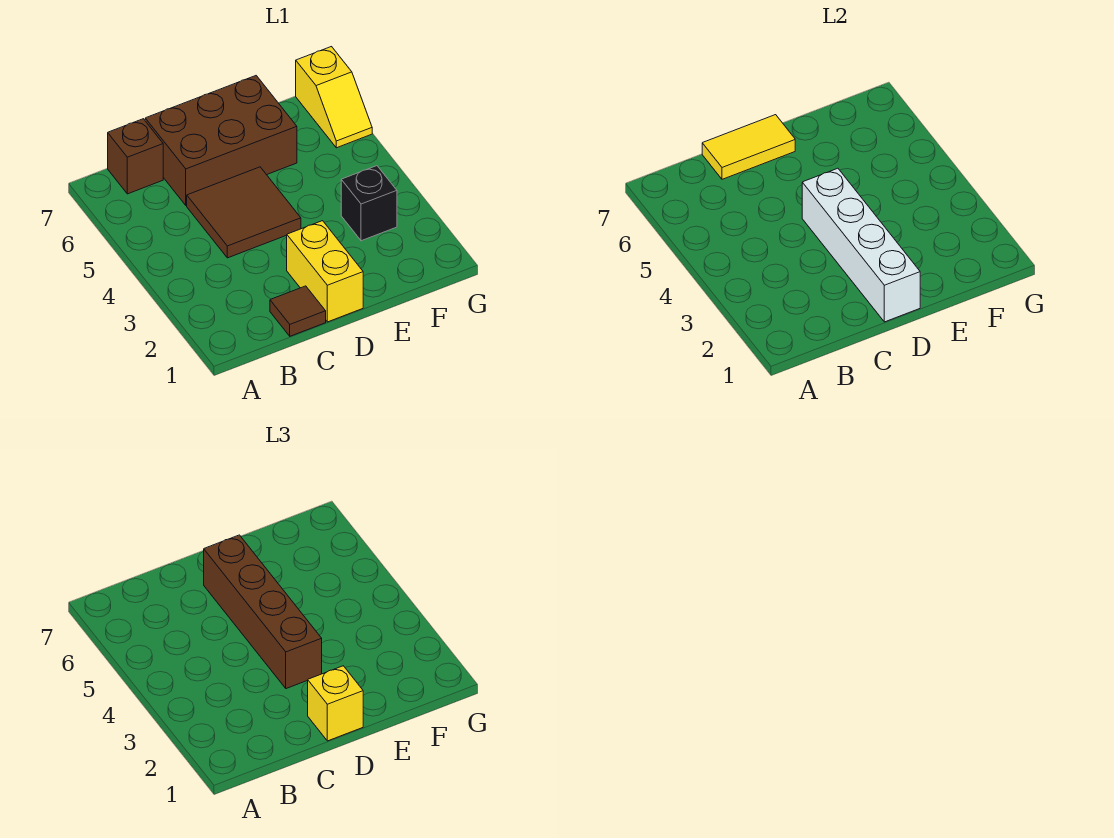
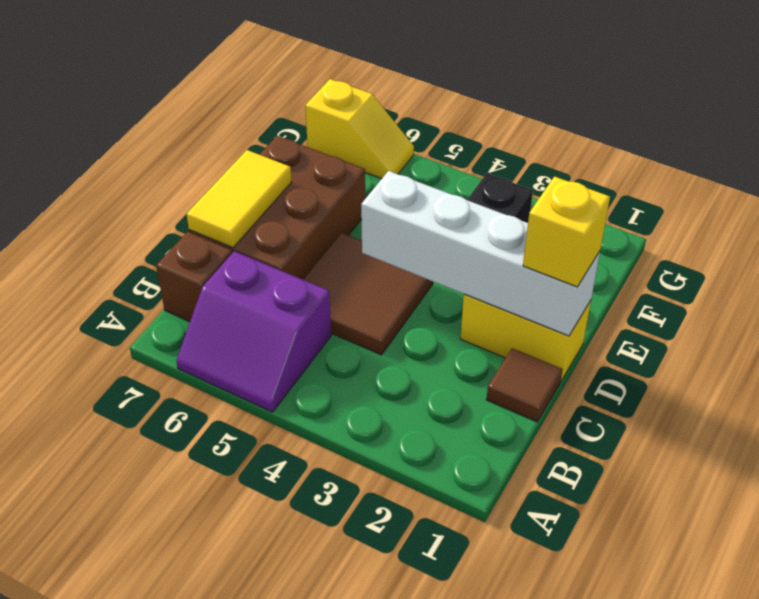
none -> purple 2x2 slope [176,251,331,412]
brown 1x4 brick [204,535,322,689] -> none

